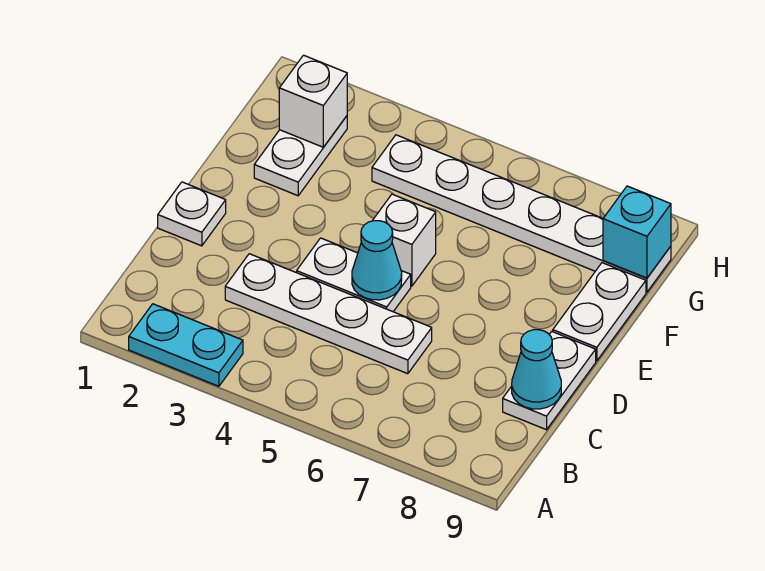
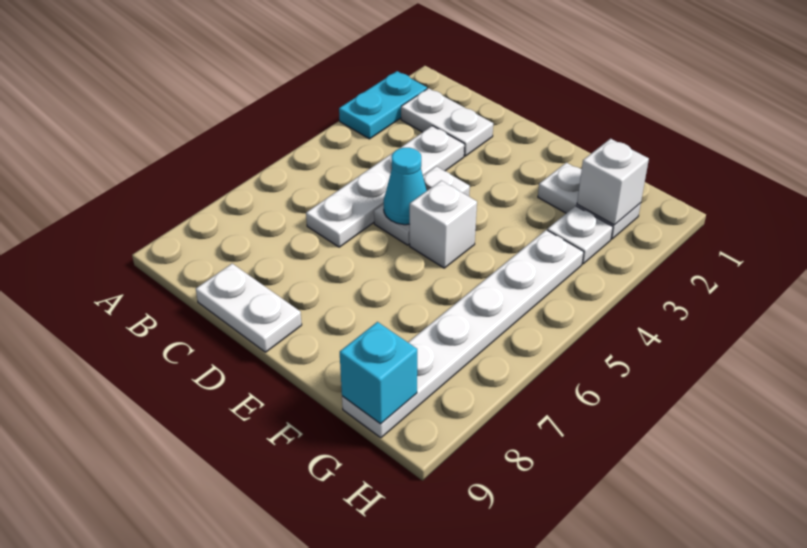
cyan 1x1 cone [512,330,561,409] -> none
white 1x1 plate [158,182,226,246] -> white 1x1 plate moved to [547,206,613,264]
white 1x2 plate [553,263,646,361] -> white 1x2 plate moved to [401,88,493,156]

